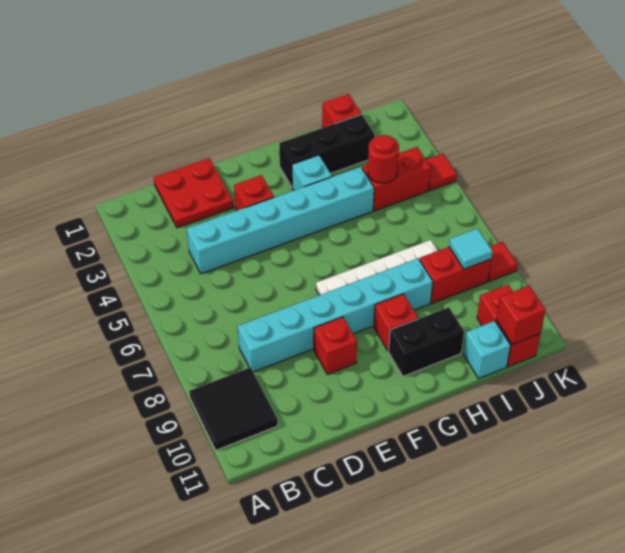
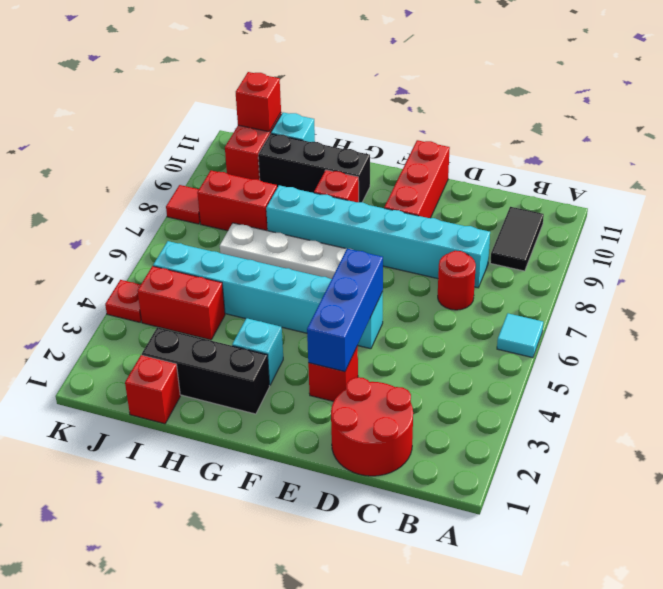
black 2x2 tile [189,367,278,450] -> black 1x2 tile [490,207,544,271]
red 2x2 plate [154,158,233,228] -> red 2x2 round brick [331,377,413,476]
cyan 1x6 brick [187,167,374,274] -> cyan 1x6 brick moved to [153,241,383,349]
none -> blue 1x3 brick [307,249,383,372]
red 1x1 brick [314,317,357,374] -> red 1x3 brick [384,140,450,218]
black 1x2 brick [389,307,464,376] -> black 1x3 brick [258,134,370,202]
red 1x1 round brick [368,135,399,183] -> red 1x1 round brick moved to [438,251,476,310]
cyan 1x1 tile [449,229,493,269] -> cyan 1x1 tile moved to [497,313,543,358]
red 1x1 tile [426,154,457,191] -> red 1x1 plate [105,280,141,322]

